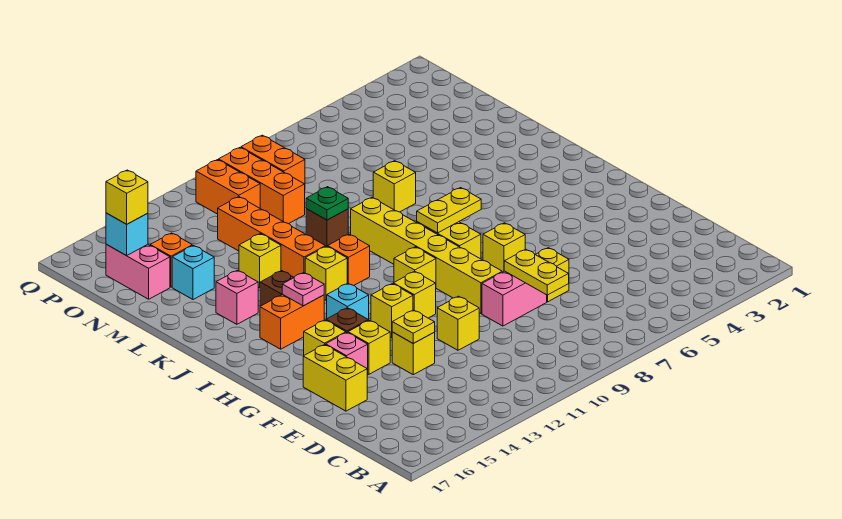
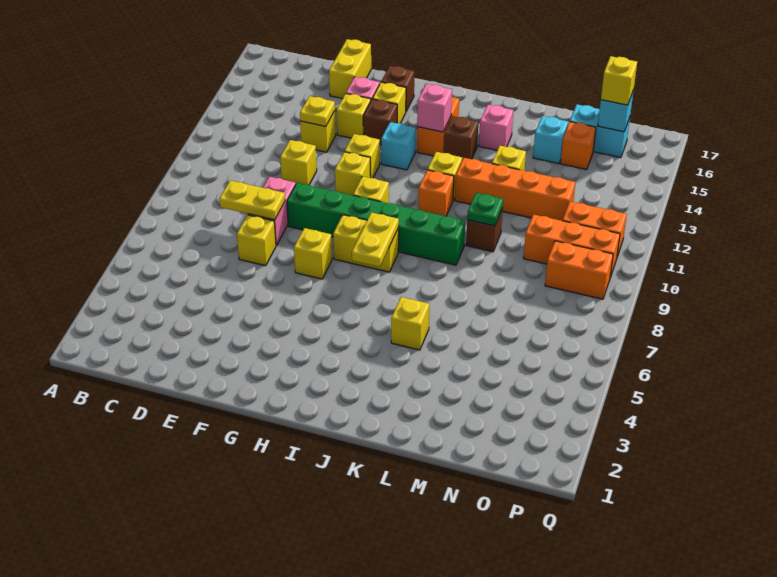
yellow 1x2 brick [303,345,367,411] -> yellow 1x2 brick turned to [329,39,371,99]
yellow 1x6 brick [351,198,502,314] -> green 1x6 brick [287,183,465,265]
none -> brown 1x1 brick [381,66,414,111]
pink 1x1 plate [282,273,324,306] -> pink 1x1 brick [417,84,452,132]
yellow 1x1 brick [373,161,416,212] -> yellow 1x1 brick moved to [391,297,429,350]
pink 1x2 brick [106,244,170,299] -> cyan 1x2 brick [570,104,630,158]

